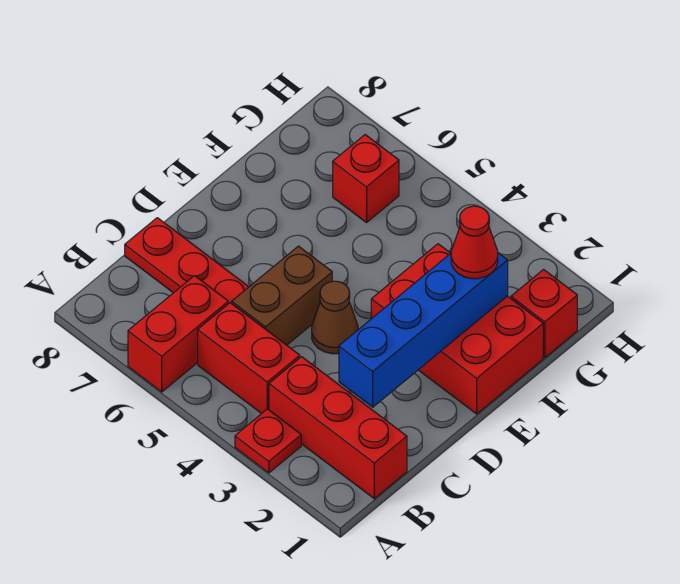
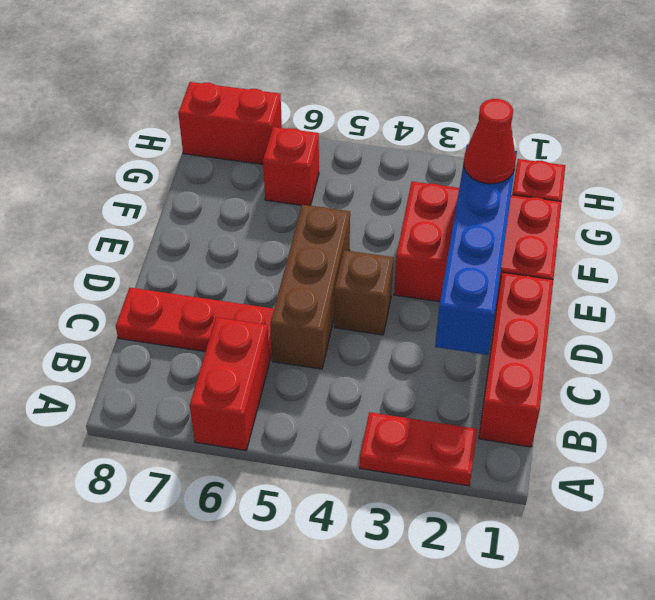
red 1x1 plate [235,409,301,473] -> red 1x2 plate [360,412,477,486]
red 1x3 brick [269,357,407,499] -> red 1x3 brick turned to [479,273,553,447]
red 1x2 brick [198,303,300,414] -> red 1x2 brick moved to [178,82,282,164]
brown 1x2 brick [232,246,332,345] -> brown 1x3 brick [270,205,350,369]
brown 1x1 cone [312,281,358,354] -> brown 1x1 brick [334,250,393,335]

